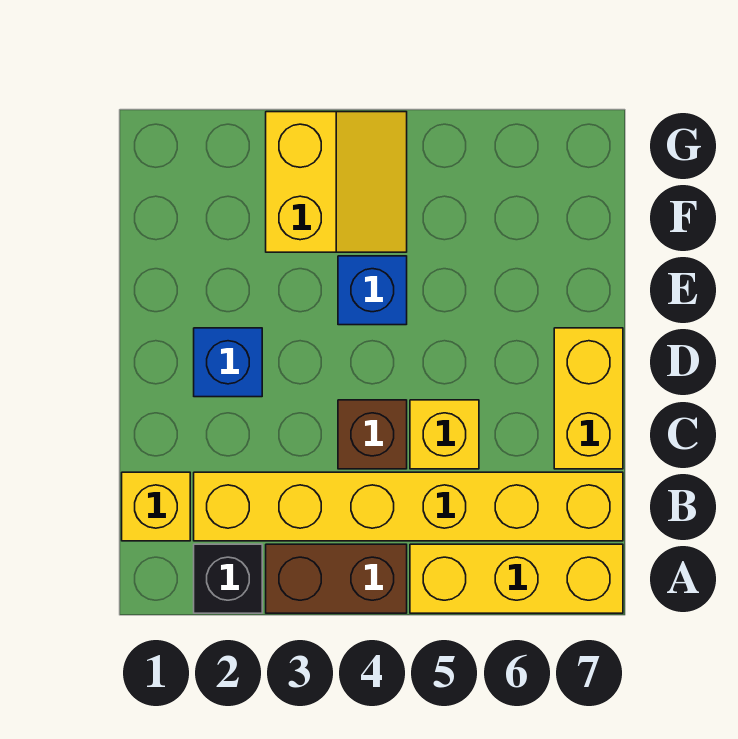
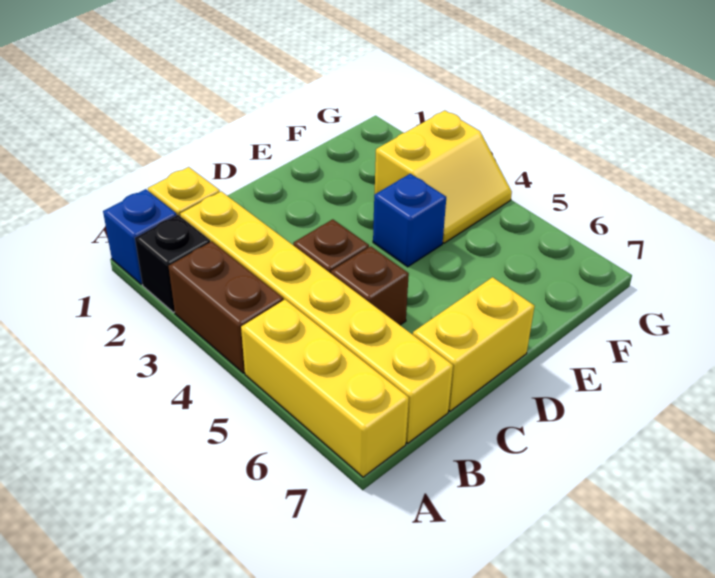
yellow 1x1 brick [410,400,479,469] -> brown 1x1 brick [331,246,409,325]
blue 1x1 brick [194,328,262,397] -> blue 1x1 brick moved to [103,189,177,284]

